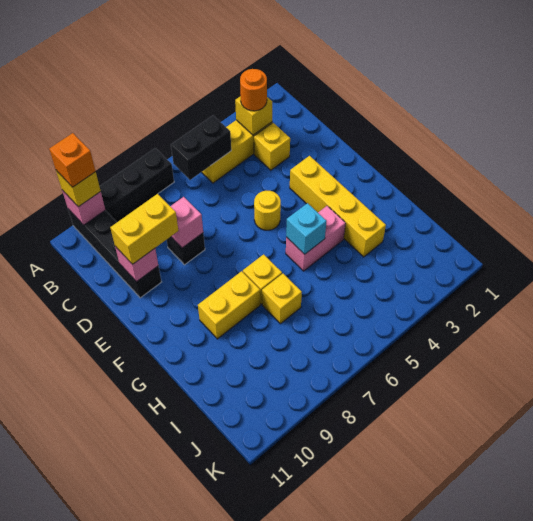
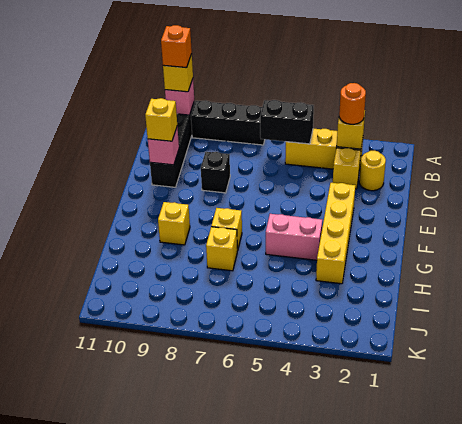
pink 1x1 brick [170,197,203,248] -> none
yellow 1x2 brick [110,194,178,264] -> yellow 1x1 brick [145,98,177,141]
yellow 1x1 round brick [254,191,281,230] -> yellow 1x1 round brick moved to [359,151,386,191]
cyan 1x1 brick [286,203,327,254] -> none
yellow 1x2 brick [198,271,260,339] -> yellow 1x1 brick [158,202,190,245]

